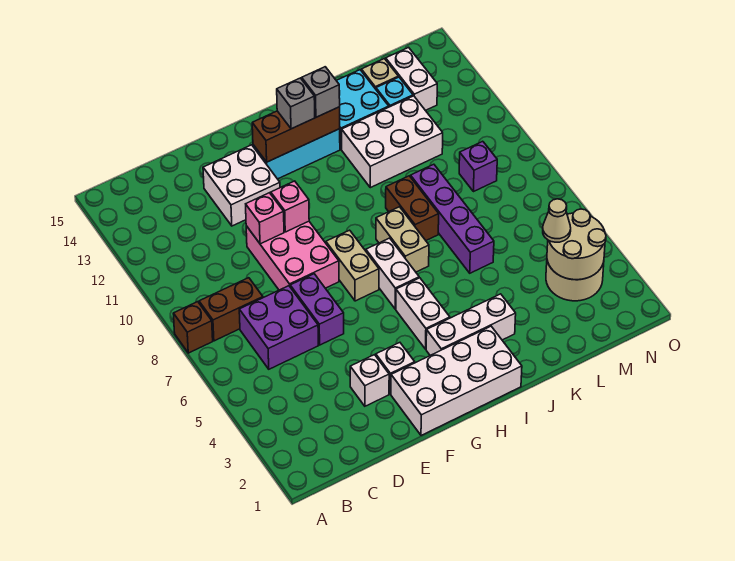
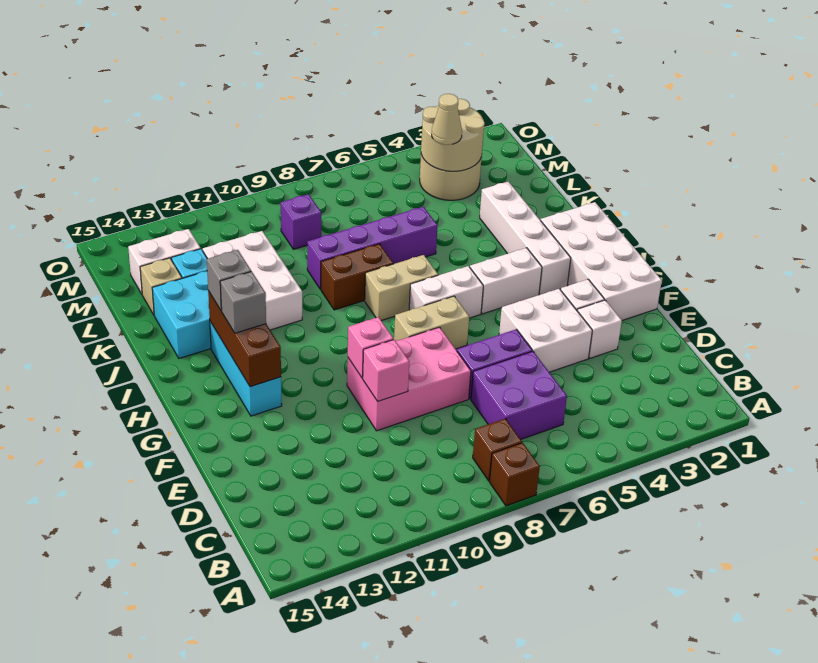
brown 1x2 brick [199,278,263,341] -> brown 1x1 brick [473,419,522,481]
white 2x2 brick [203,145,280,226] -> white 2x2 brick moved to [499,289,592,372]
white 1x3 brick [426,294,516,355] -> white 1x4 brick [480,181,571,294]

